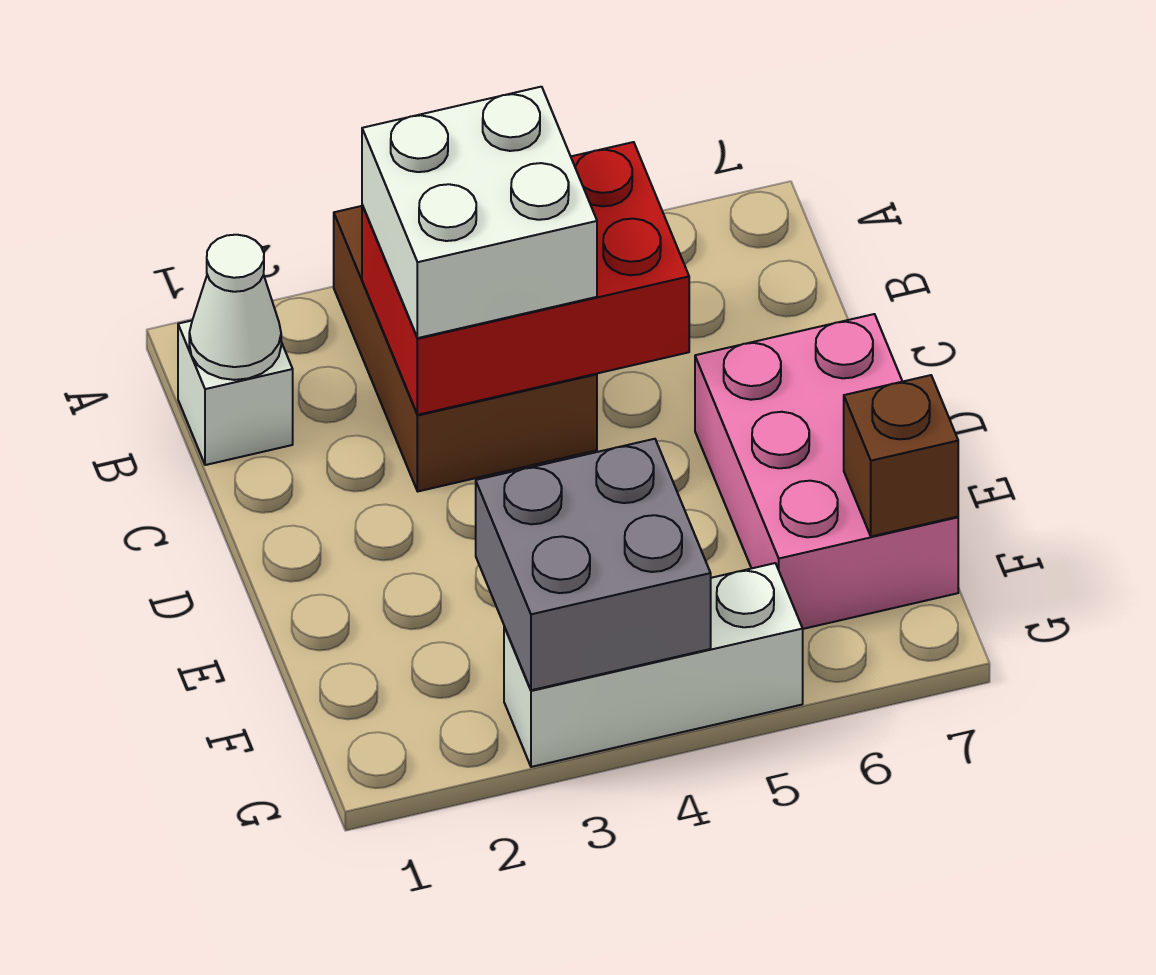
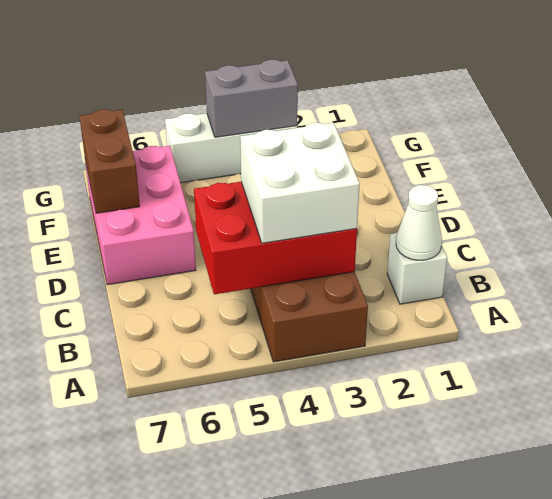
grey 2x2 brick [476,439,711,690] -> grey 1x2 brick [205,60,298,137]
brown 1x1 brick [844,375,958,536] -> brown 1x2 brick [80,110,140,213]

